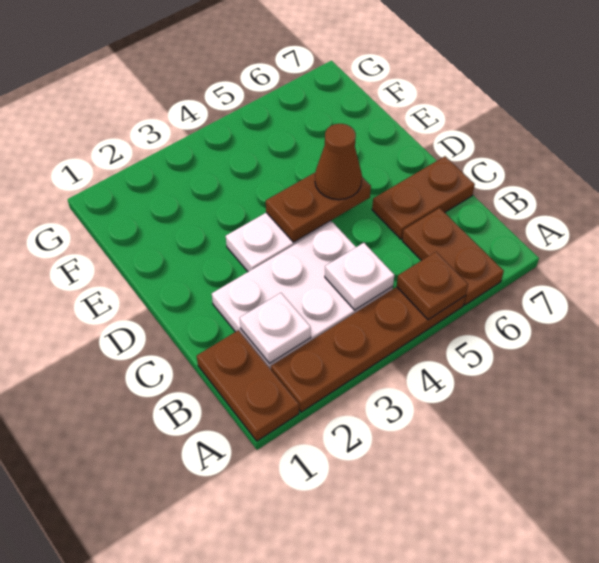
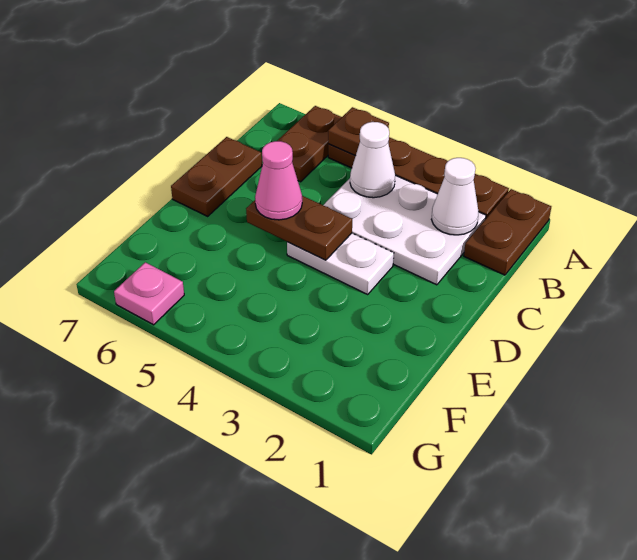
white 1x1 plate [240,293,311,364] -> white 1x1 cone [431,158,479,235]
white 1x1 plate [325,243,394,310] -> white 1x1 cone [350,122,395,198]
brown 1x2 plate [372,156,475,239] -> brown 1x2 plate turned to [171,137,262,216]
brown 1x1 cone [315,124,362,200] -> pink 1x1 cone [255,141,302,220]
none -> pink 1x1 plate [114,262,184,325]

